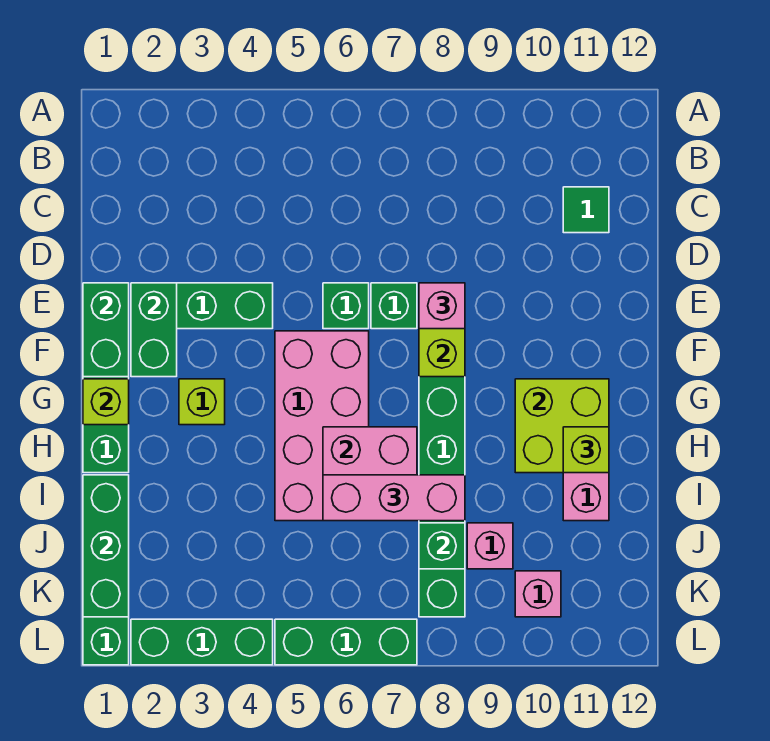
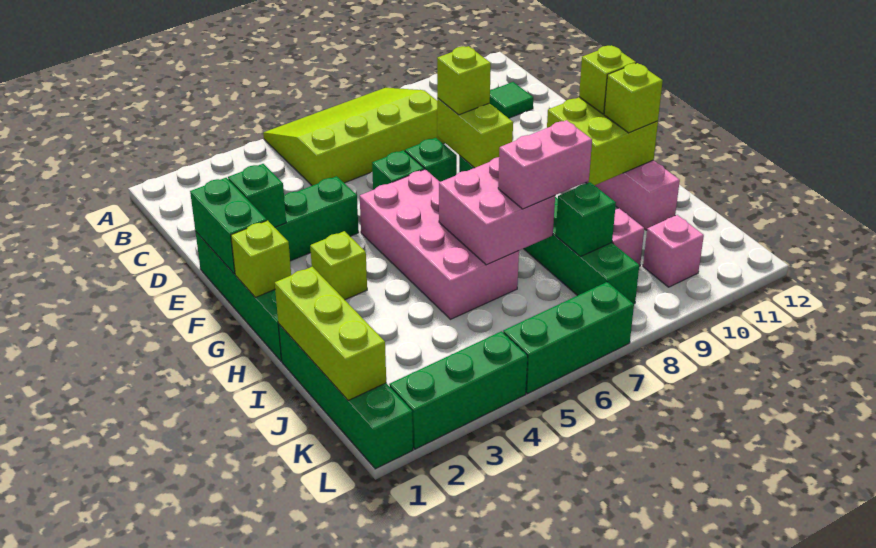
none -> lime 3x4 slope [263,88,444,186]
green 1x2 brick [131,283,177,377] -> green 1x1 brick [228,164,286,227]
pink 1x1 brick [419,283,465,329] -> lime 1x1 brick [437,46,491,115]
none -> lime 1x1 brick [579,45,636,114]
green 1x3 brick [83,475,129,617] -> lime 1x3 brick [275,267,386,401]
pink 1x3 brick [323,475,465,521] -> pink 1x2 brick [498,120,592,209]

